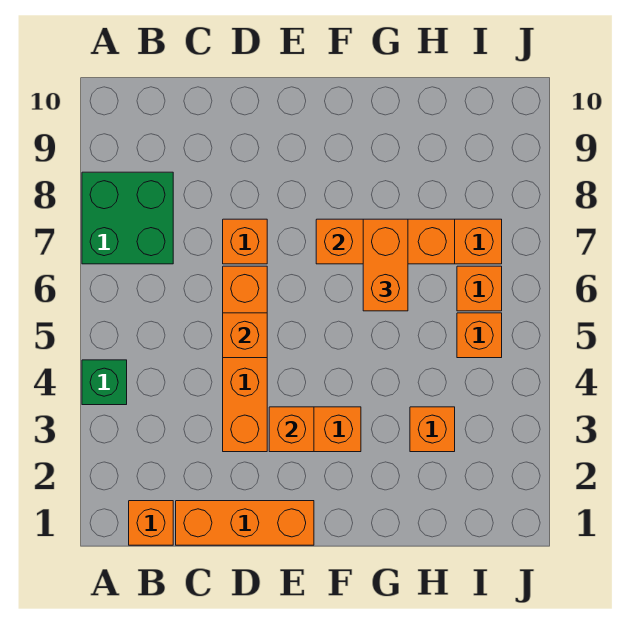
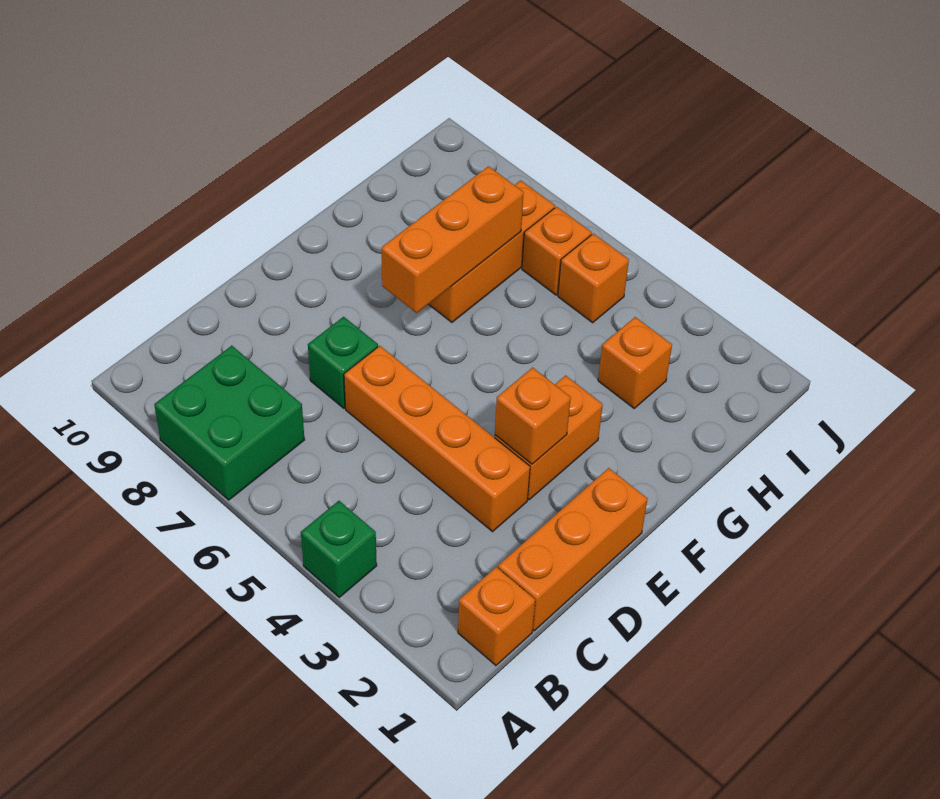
orange 1x1 brick [223,313,267,358] -> none
orange 1x1 brick [223,219,267,264] -> green 1x1 brick [308,317,378,408]
orange 1x2 brick [363,219,408,311] -> none

